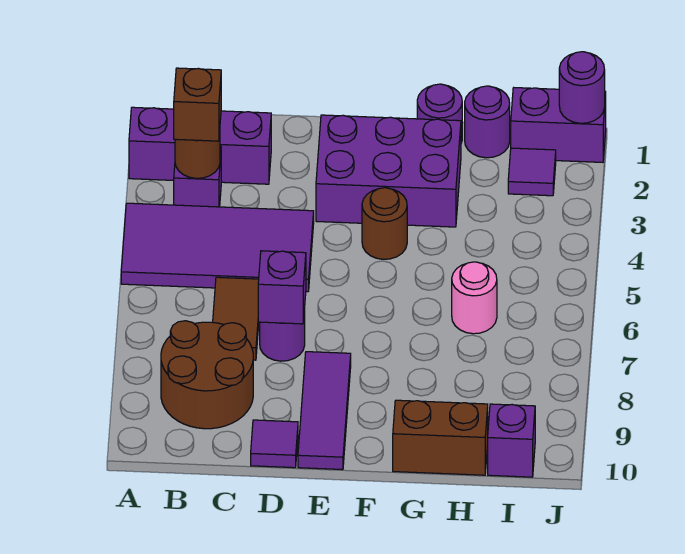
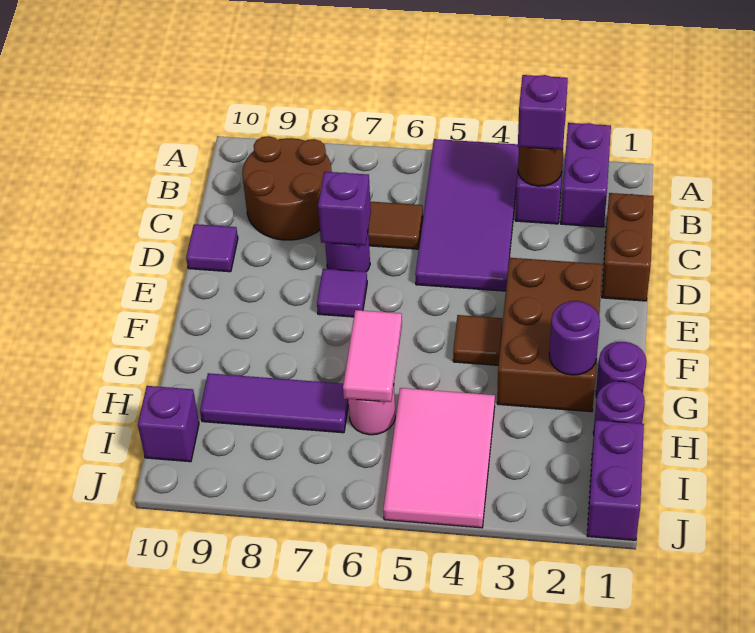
purple 1x3 brick [129,107,271,184] -> purple 1x2 brick [561,123,611,227]
brown 1x1 brick [174,68,221,141] -> purple 1x1 brick [518,75,568,150]
purple 2x3 brick [316,115,461,227] -> brown 2x3 brick [497,258,602,412]
purple 1x3 tile [298,352,351,470] -> purple 1x3 tile moved to [200,373,349,433]
brown 1x1 round brick [362,188,407,259] -> brown 1x1 tile [453,315,503,365]
none -> pink 1x2 tile [343,310,402,402]
brown 1x2 brick [393,400,488,475] -> brown 1x2 brick moved to [602,193,654,301]
none -> pink 2x3 tile [383,388,495,528]
purple 1x1 tile [508,148,556,196] -> purple 1x1 tile moved to [317,269,367,317]
purple 1x1 round brick [559,52,605,123] -> purple 1x1 round brick moved to [549,301,600,375]

